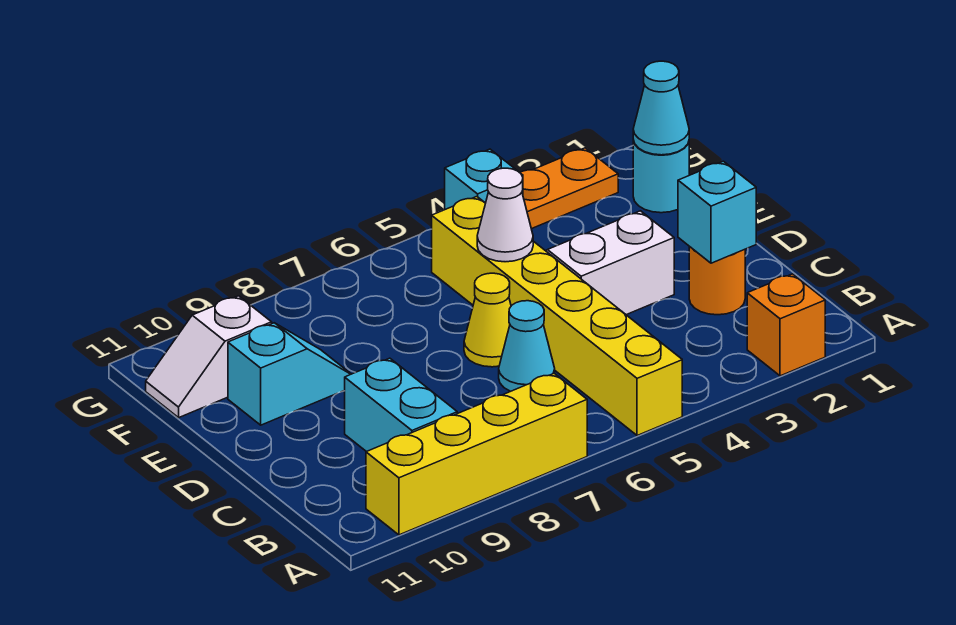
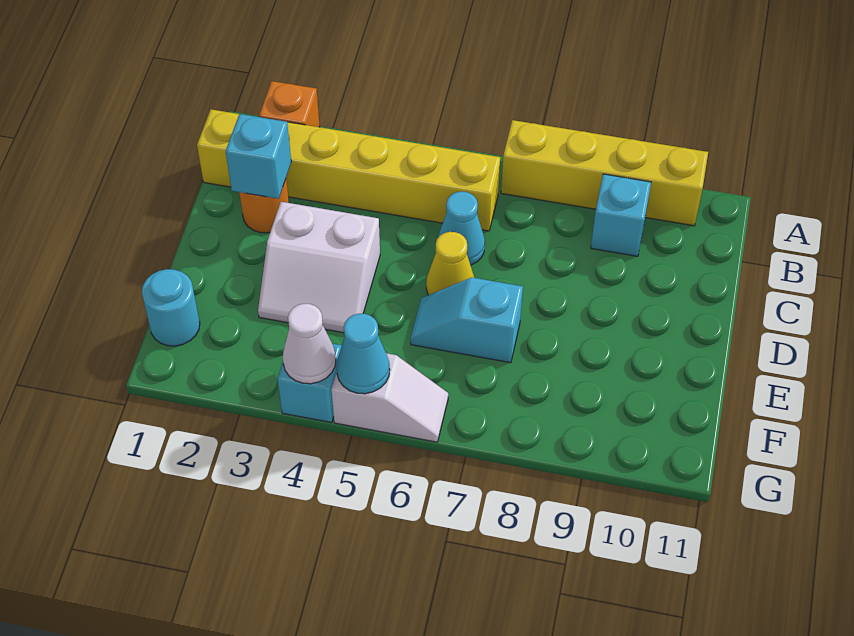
yellow 1x6 brick [432,197,682,436] -> yellow 1x6 brick turned to [197,109,500,231]
cyan 1x2 brick [345,358,457,452] -> cyan 1x1 brick [591,174,651,256]
white 1x1 cone [477,168,533,262] -> white 1x1 cone moved to [283,304,336,384]
cyan 1x2 slope [228,323,351,425] -> cyan 1x2 slope moved to [410,278,523,363]
cyan 1x1 cone [633,61,689,155] -> cyan 1x1 cone moved to [337,314,390,394]
white 1x2 slope [146,296,272,418] -> white 1x2 slope moved to [331,353,448,442]
orange 1x2 plate [520,148,618,229] -> none

